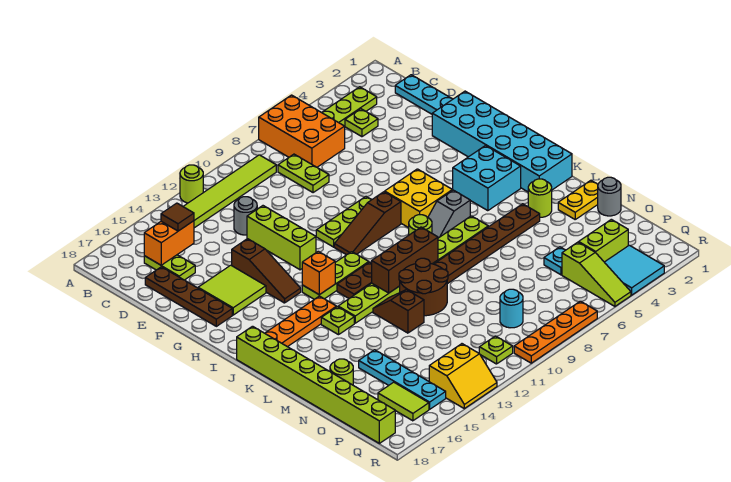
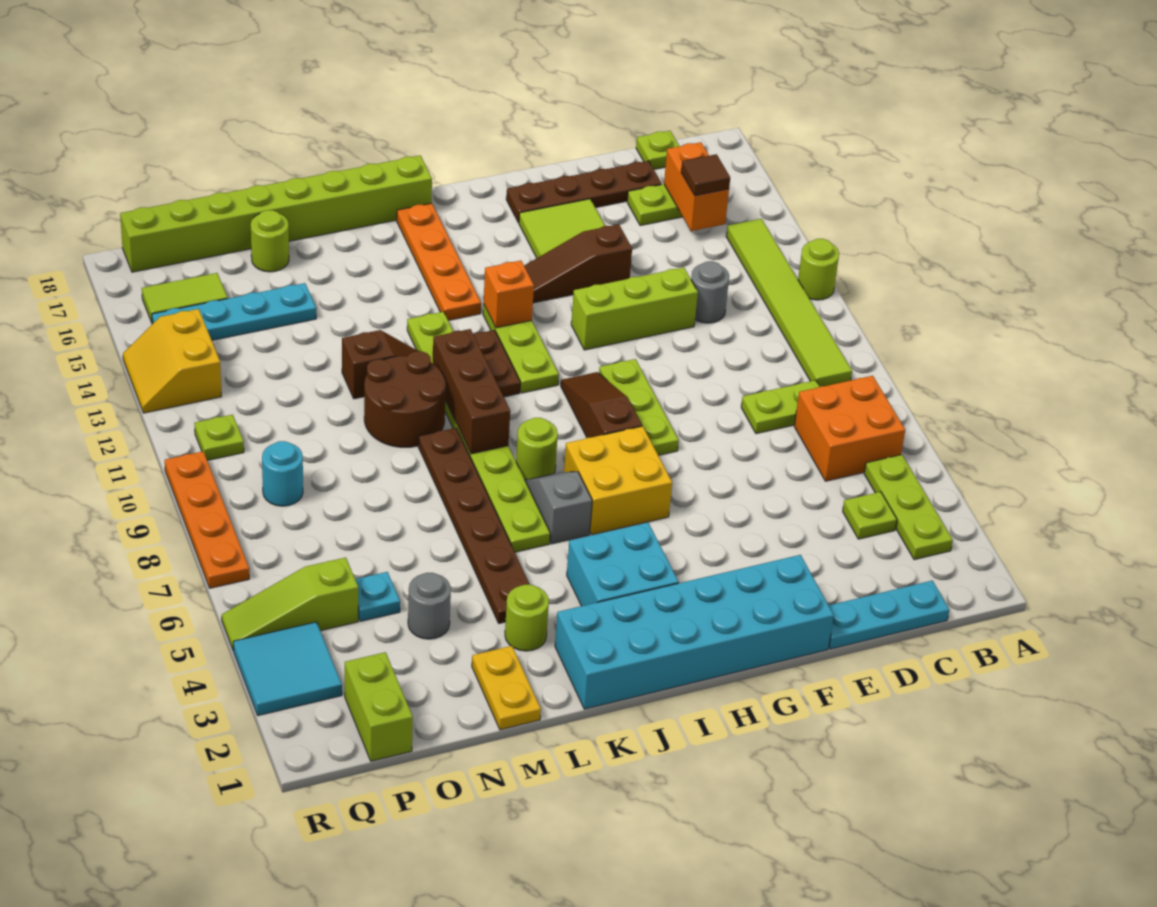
orange 2x3 brick [259,95,345,167] -> orange 2x2 brick [794,376,905,481]
lime 1x1 plate [321,307,354,335] -> lime 1x1 plate moved to [636,131,679,169]
grey 1x1 round brick [598,177,621,216] -> grey 1x1 round brick moved to [408,573,451,639]
lime 1x2 brick [579,219,628,262] -> lime 1x2 brick moved to [345,652,413,761]

